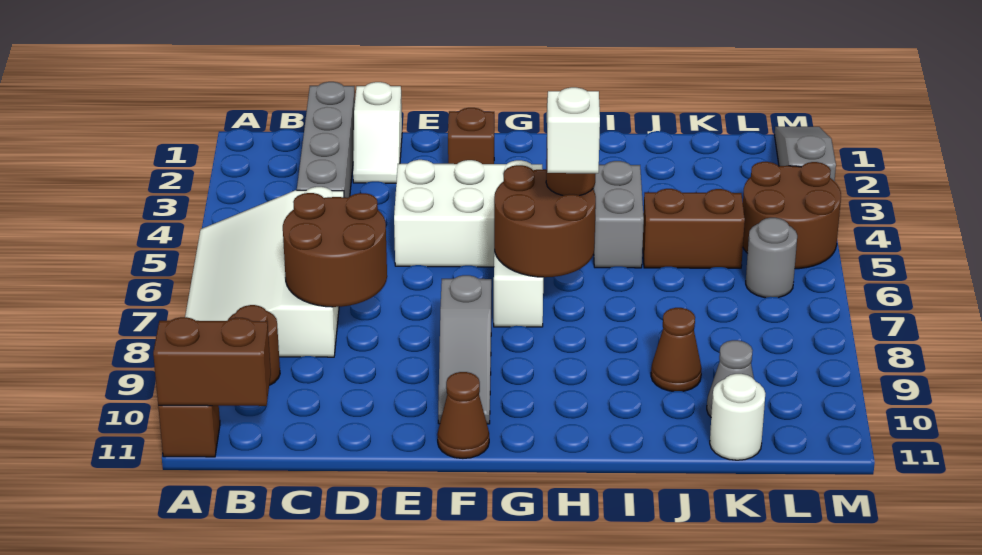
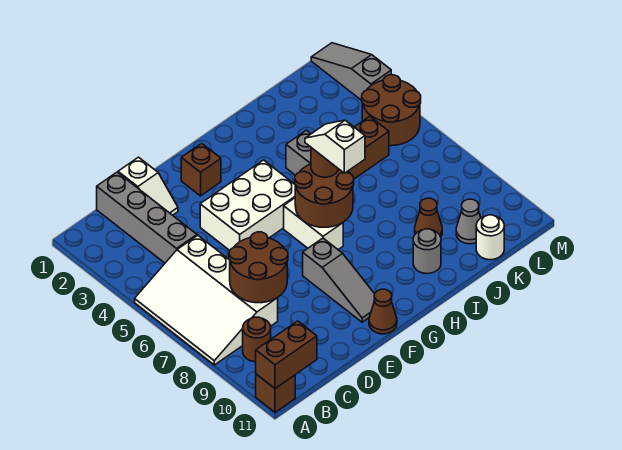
grey 1x1 round brick [746,218,797,298] -> grey 1x1 round brick moved to [413,229,441,274]

